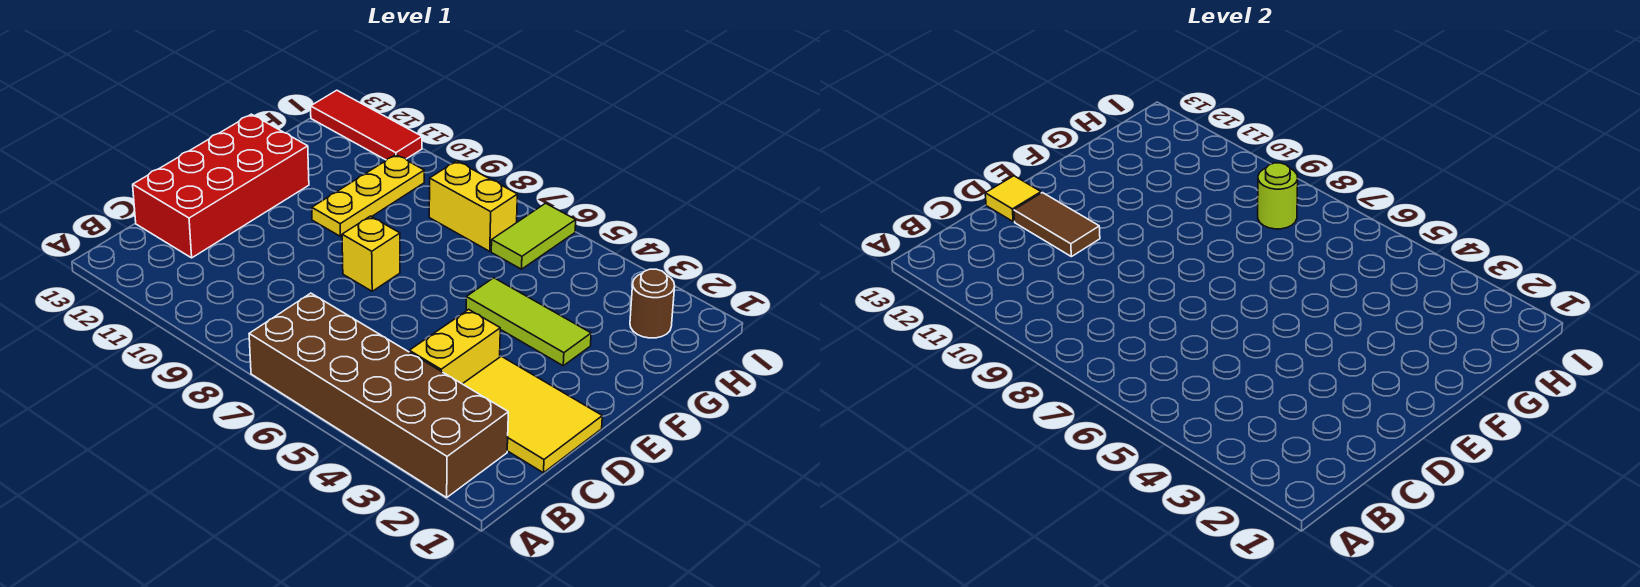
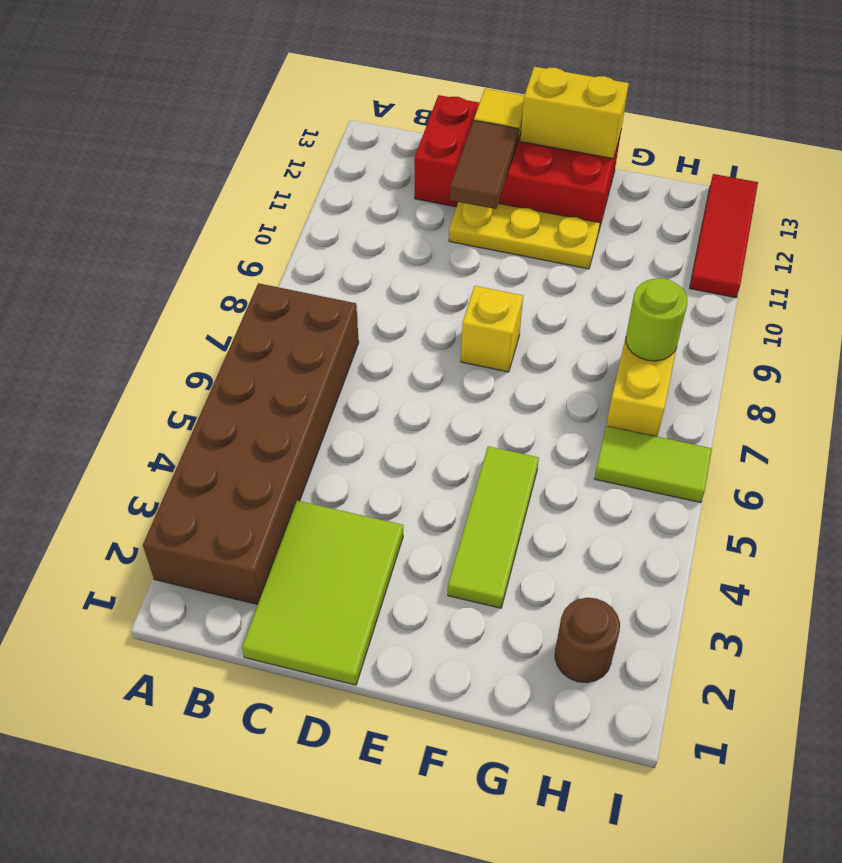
yellow 2x3 tile [463,356,602,473] -> lime 2x3 tile [242,501,403,685]
yellow 1x2 brick [409,309,500,384] -> yellow 1x2 brick moved to [521,67,629,159]
yellow 1x3 plate [312,155,424,236] -> yellow 1x3 plate moved to [449,202,600,269]

